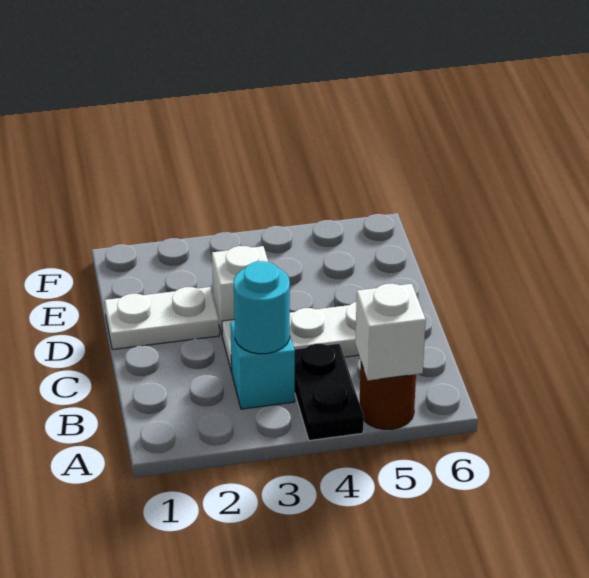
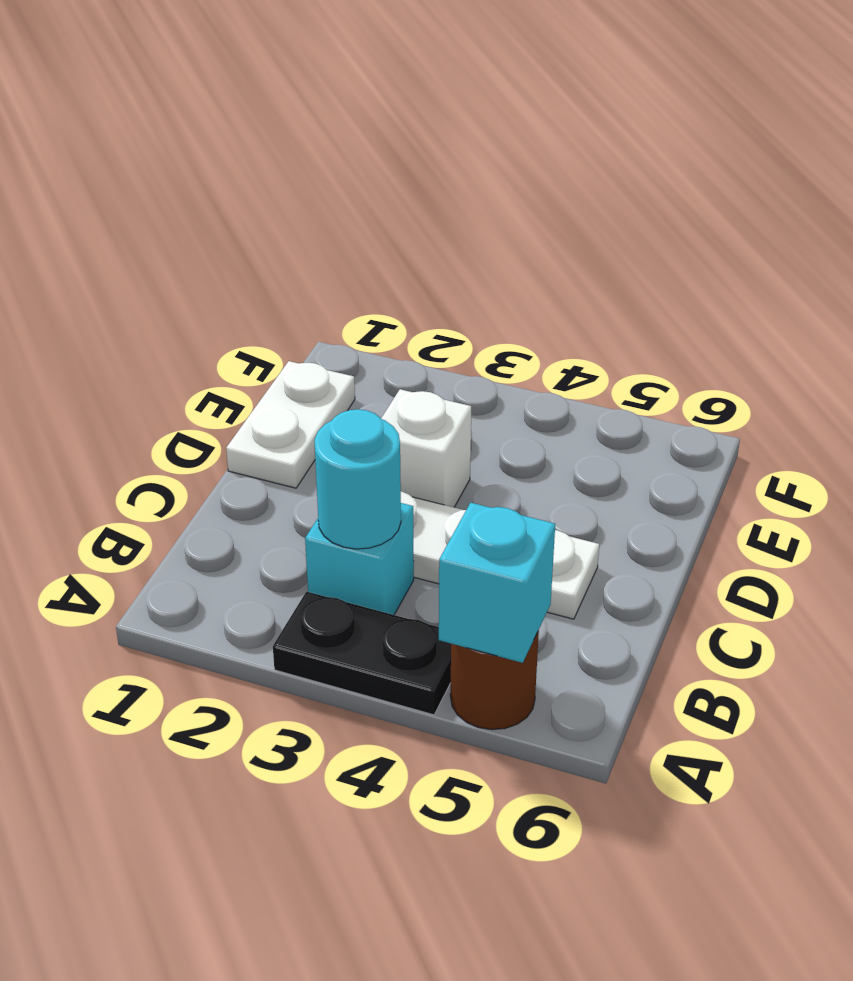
black 1x2 plate [294,343,364,441] -> black 1x2 plate turned to [273,592,451,715]
white 1x1 brick [355,284,426,381] -> cyan 1x1 brick [439,503,555,663]
white 1x2 plate [105,287,219,350] -> white 1x2 plate turned to [226,361,355,488]

